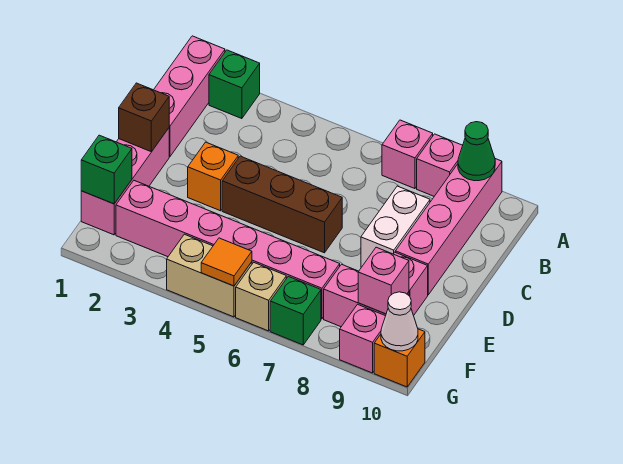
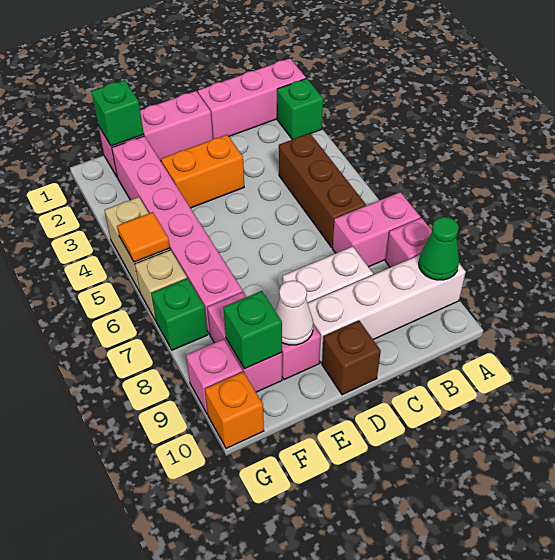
pink 1x1 brick [382,120,433,189] -> pink 1x2 brick [333,192,420,267]
pink 1x4 brick [395,159,502,295] -> white 1x4 brick [308,255,466,363]
brown 1x1 brick [119,83,169,152] -> brown 1x1 brick moved to [322,321,381,395]
orange 1x1 brick [188,142,238,211] -> orange 1x2 brick [161,135,244,208]
brown 1x3 brick [222,156,342,253] -> brown 1x3 brick moved to [279,133,366,247]
pink 1x1 brick [358,247,409,314] -> green 1x1 brick [223,291,282,369]
white 1x1 cone [381,292,418,351] -> white 1x1 cone moved to [275,280,313,345]

